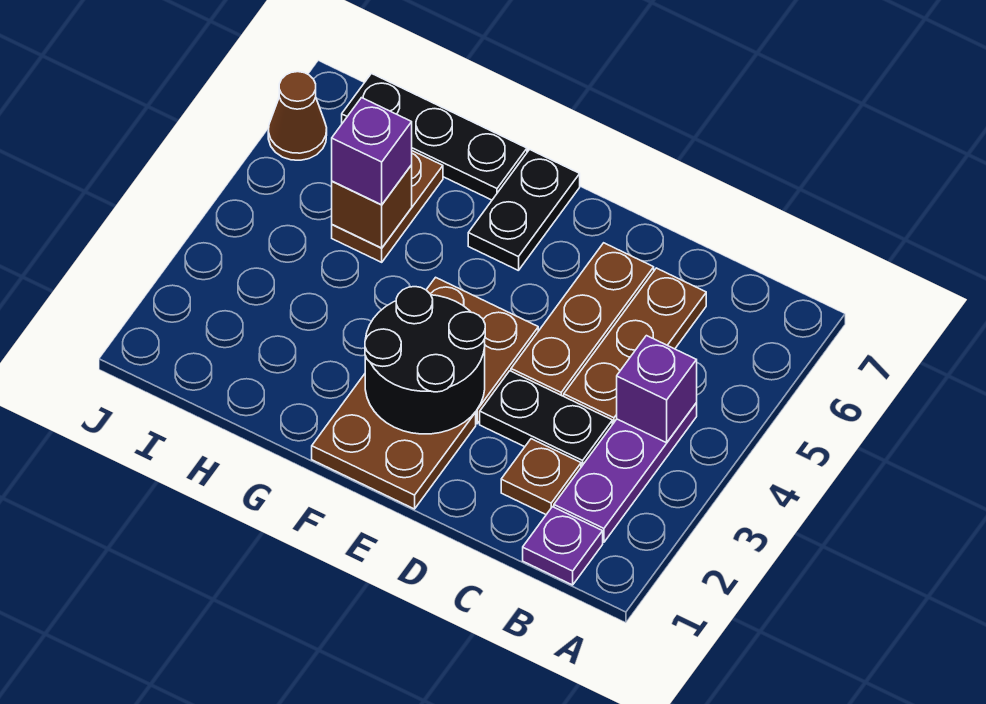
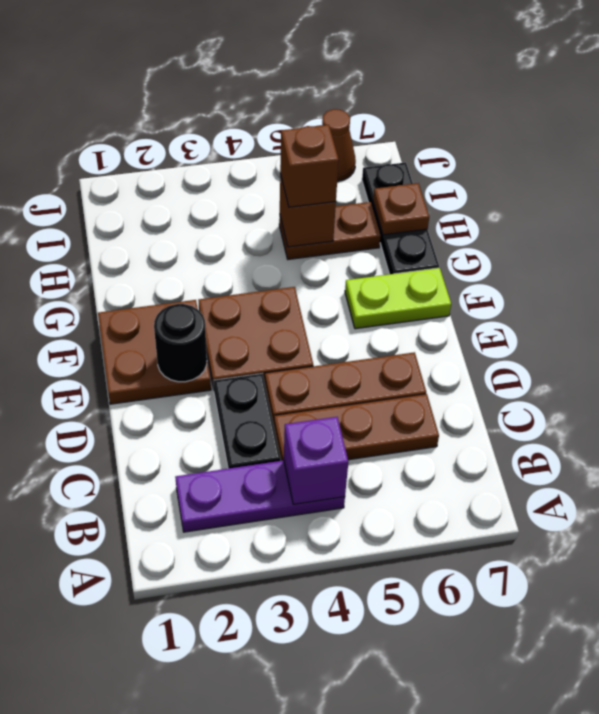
purple 1x1 plate [523,507,603,585] -> none
brown 1x1 plate [501,439,581,515] -> brown 1x1 plate moved to [373,183,429,235]
black 2x2 round brick [365,287,485,434] -> black 1x1 round brick [154,304,207,382]
black 1x2 plate [468,150,580,271] -> lime 1x2 plate [345,268,451,329]
purple 1x1 brick [332,98,412,205] -> brown 1x1 brick [280,125,339,207]

